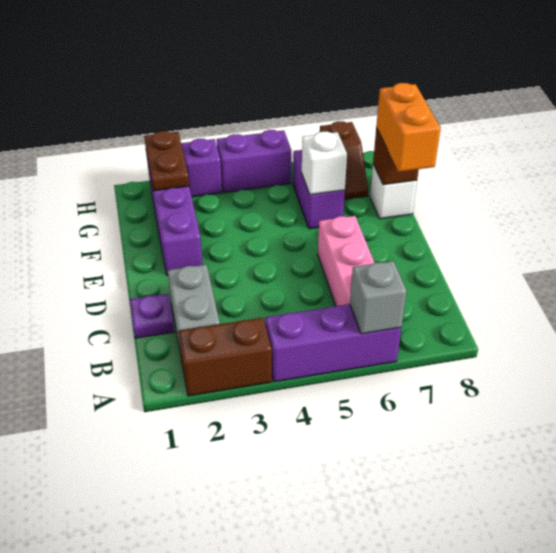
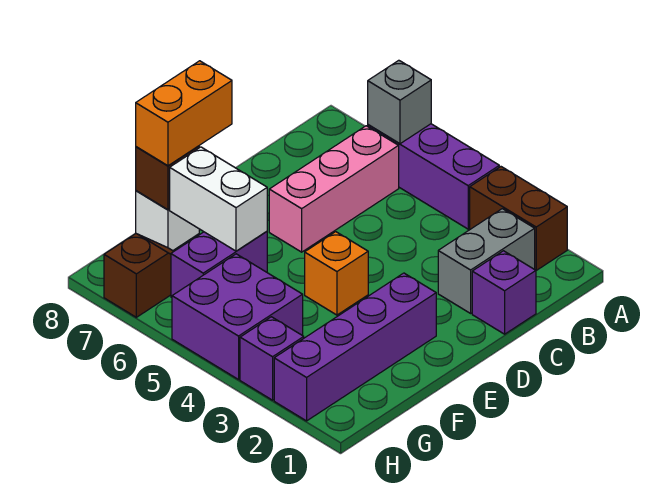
purple 1x1 plate [130,294,174,338] -> purple 1x1 brick [472,251,536,334]
none -> orange 1x1 brick [305,232,368,315]
white 1x1 brick [302,132,347,195] -> white 1x2 brick [170,147,267,251]
brown 1x2 plate [144,131,189,191] -> none
purple 1x2 brick [217,130,291,192] -> purple 2x2 brick [172,254,303,380]

